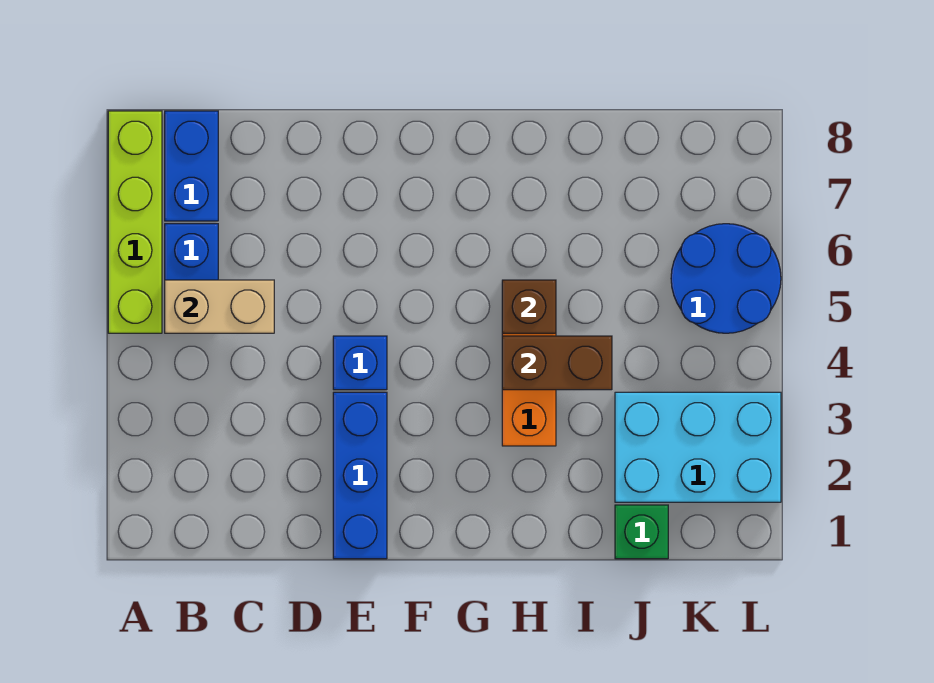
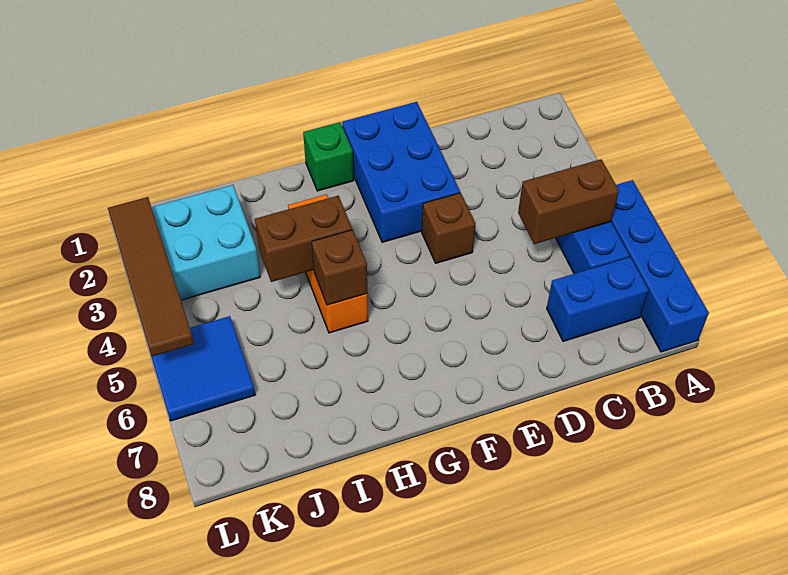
lime 1x4 brick [108,111,162,333] -> blue 1x4 brick [611,180,709,352]
tan 1x2 brick [165,280,274,333] -> brown 1x2 brick [518,159,619,244]
blue 1x2 brick [165,111,218,221] -> blue 1x2 brick turned to [547,257,649,341]
blue 1x3 brick [333,392,387,559] -> blue 2x3 brick [342,102,460,242]
blue 1x1 brick [333,336,387,390] -> brown 1x1 brick [422,193,475,263]
green 1x1 brick [615,505,668,559] -> green 1x1 brick moved to [303,122,354,191]
blue 2x2 round brick [671,224,781,333] -> blue 2x2 tile [152,316,255,421]
none -> brown 1x4 tile [108,197,194,357]

